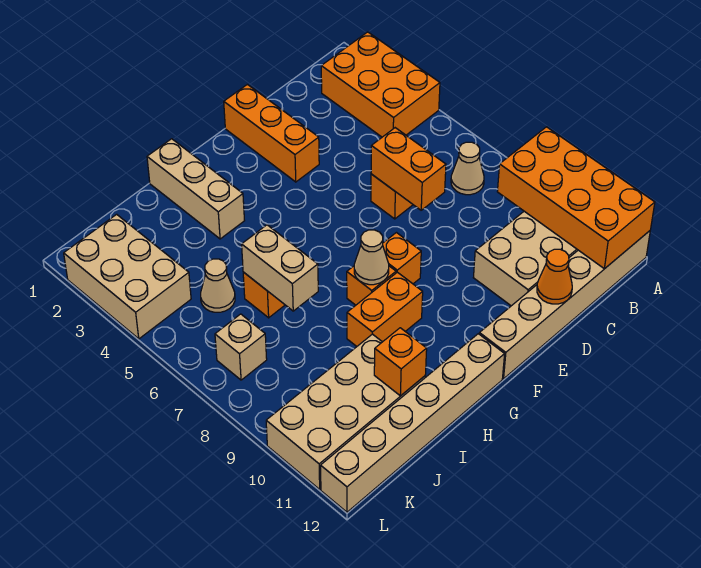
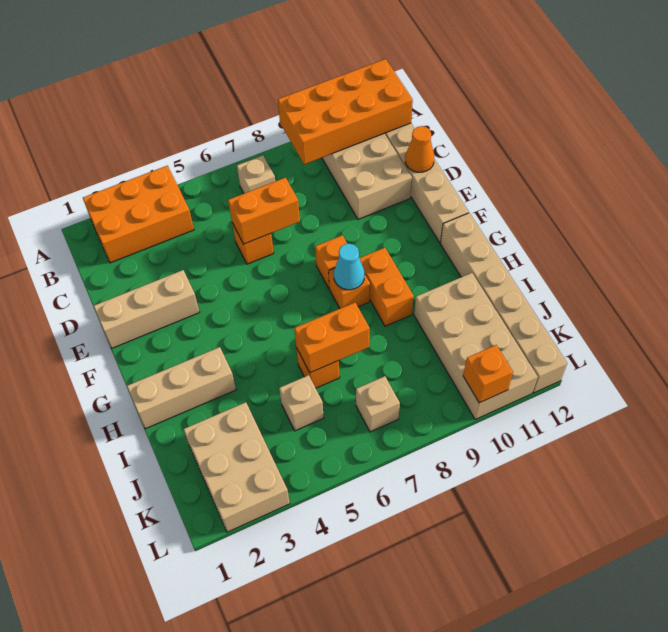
tan 1x1 cone [451,142,484,195] -> tan 1x1 brick [237,155,275,193]
orange 1x3 brick [224,84,319,182] -> tan 1x3 brick [94,270,199,348]
tan 1x1 cone [354,230,389,285] -> cyan 1x1 cone [334,244,365,290]
tan 1x2 brick [242,225,318,311] -> orange 1x2 brick [294,303,370,373]
orange 1x1 brick [374,328,427,396] -> orange 1x1 brick moved to [463,345,513,403]
tan 1x1 cone [201,259,235,312] -> tan 1x1 brick [279,375,324,431]
tan 2x3 brick [64,214,191,339] -> tan 2x3 brick turned to [183,402,290,532]

